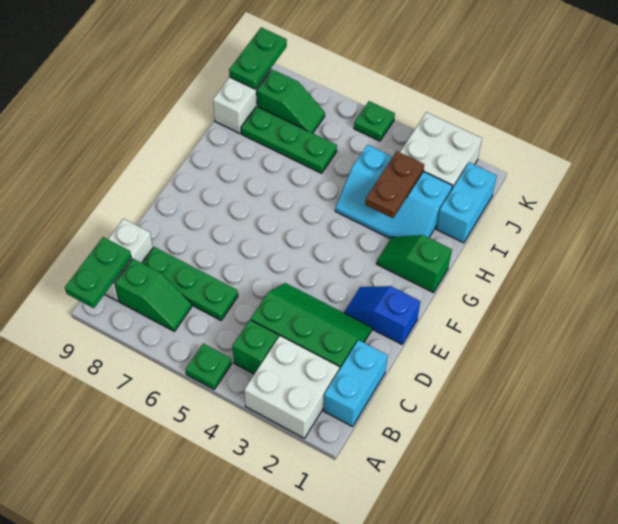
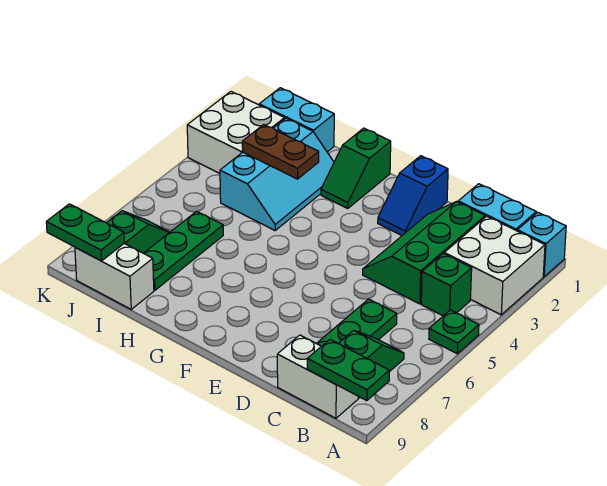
none -> cyan 1x1 brick [517,212,566,277]
green 1x1 plate [354,101,395,141] -> none

